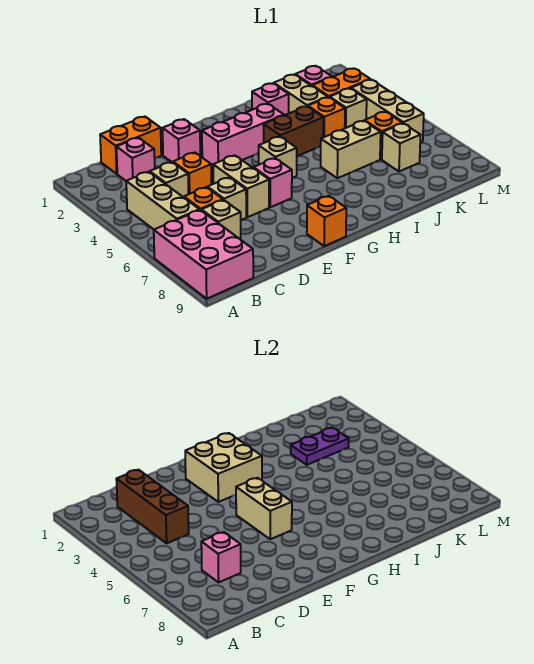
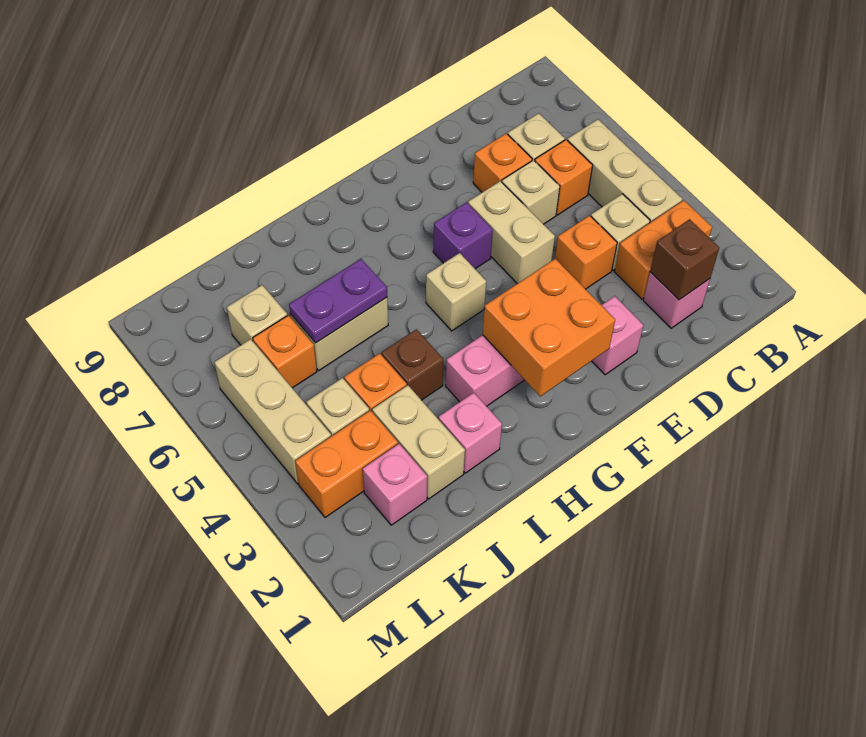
pink 2x3 brick [154,210,253,299] -> none
orange 1x2 brick [100,117,161,174] -> orange 1x2 brick moved to [615,200,712,299]
brown 1x3 brick [116,470,189,543] -> brown 1x1 brick [650,219,719,300]
pink 1x1 brick [201,532,241,582] -> none
tan 2x2 brick [185,433,262,502] -> orange 2x2 brick [483,259,615,396]
tan 1x2 brick [236,478,292,539] -> none
pink 1x1 brick [253,158,292,207] -> purple 1x1 brick [433,202,493,269]
orange 1x1 brick [307,196,346,246] -> orange 1x1 brick moved to [473,133,532,192]
brown 1x2 brick [264,106,323,156] -> brown 1x1 brick [382,329,443,400]
purple 1x2 plate [291,428,349,465] -> purple 1x2 plate moved to [289,259,387,343]

